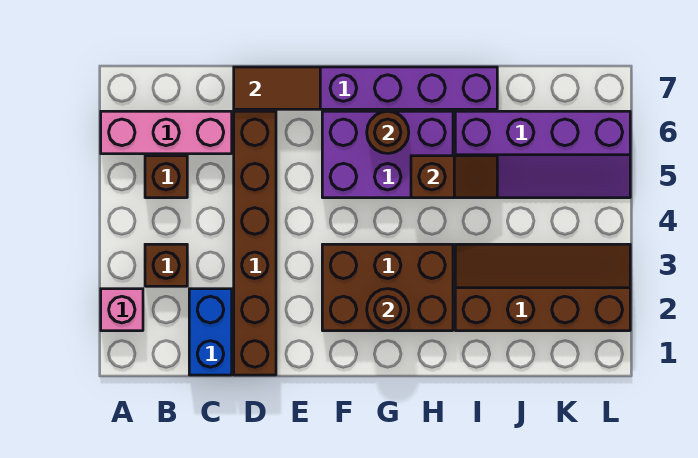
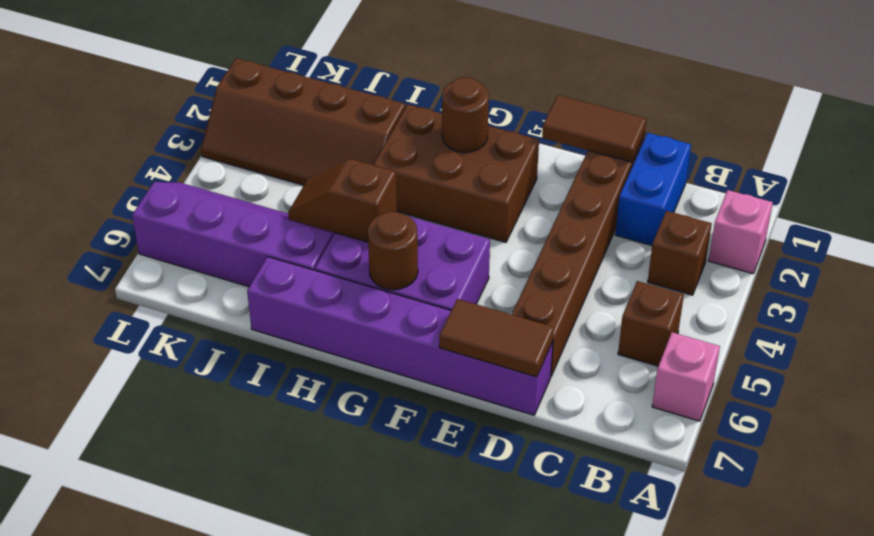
pink 1x3 brick [101,111,232,154] -> pink 1x1 brick [652,332,720,421]
none -> brown 1x2 tile [542,95,647,162]

